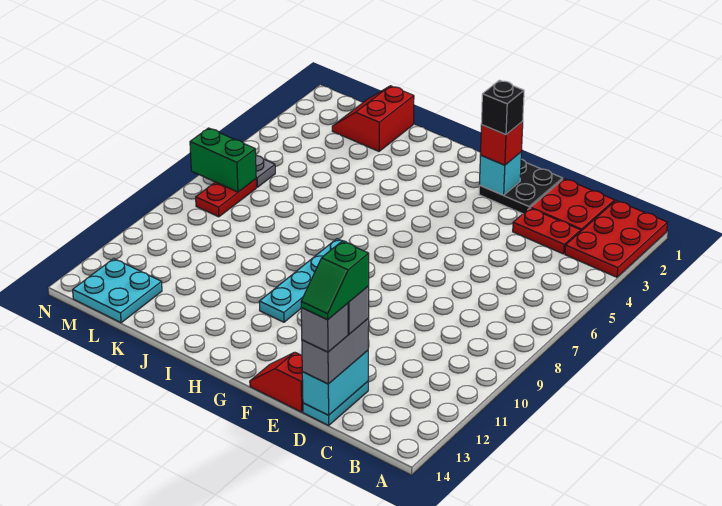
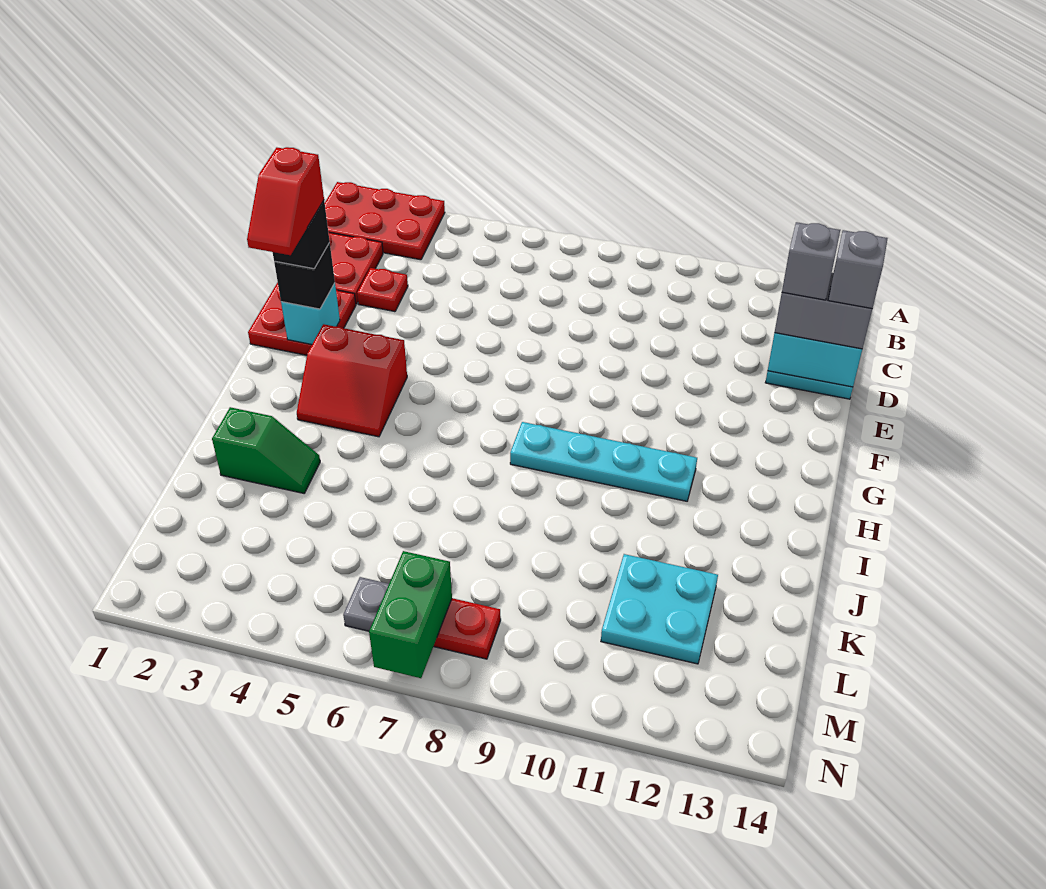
red 1x2 plate [513,208,581,254] -> red 1x1 plate [357,268,408,312]
green 1x2 slope [301,241,369,320] -> green 1x2 slope moved to [212,407,320,493]
black 2x2 plate [479,159,563,214] -> red 2x2 plate [248,283,356,355]
red 1x2 slope [250,352,303,412] -> red 1x2 slope moved to [247,147,324,255]
red 1x1 brick [480,122,523,165] -> black 1x1 brick [274,243,335,309]
red 2x2 slope [332,86,414,151] -> red 2x2 slope moved to [297,324,407,437]
cyan 2x2 plate [73,259,162,323] -> cyan 2x2 plate moved to [601,554,718,664]

